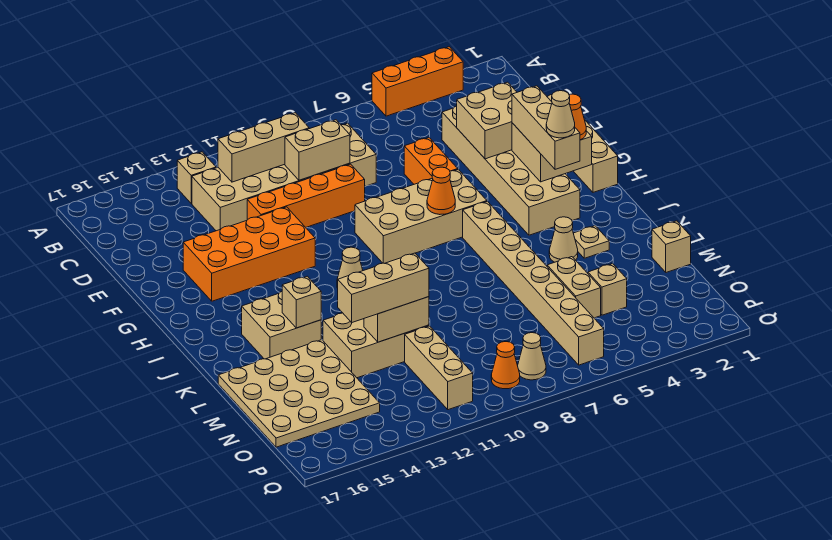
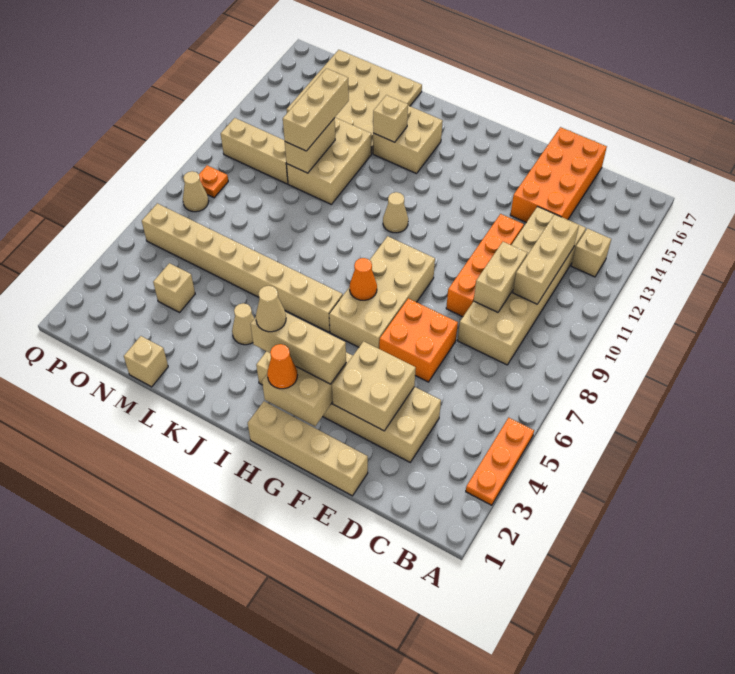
orange 1x3 brick [372,47,463,116] -> orange 1x3 plate [466,418,534,505]
orange 1x2 brick [404,138,458,184] -> orange 2x2 brick [379,298,458,382]
orange 2x4 brick [183,207,315,301] -> orange 2x4 brick moved to [510,127,607,223]
tan 1x1 plate [573,226,609,258] -> none
tan 1x2 brick [547,257,601,318] -> none
orange 1x1 cone [491,342,520,389] -> orange 1x1 plate [199,165,228,198]

